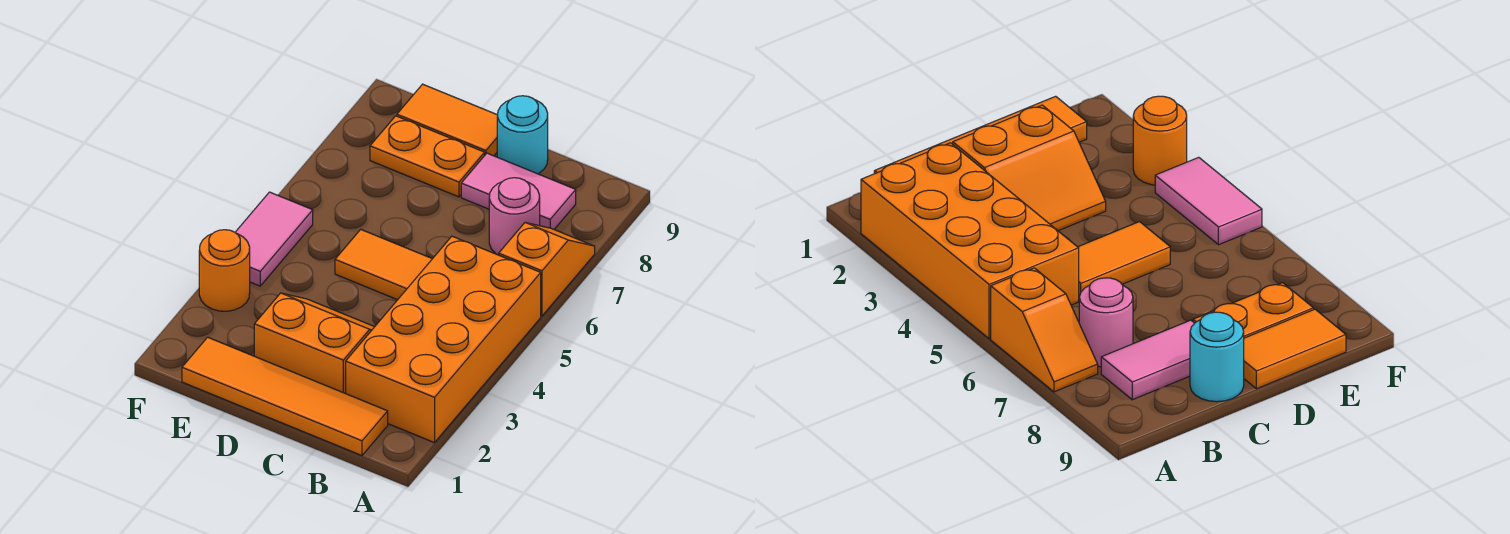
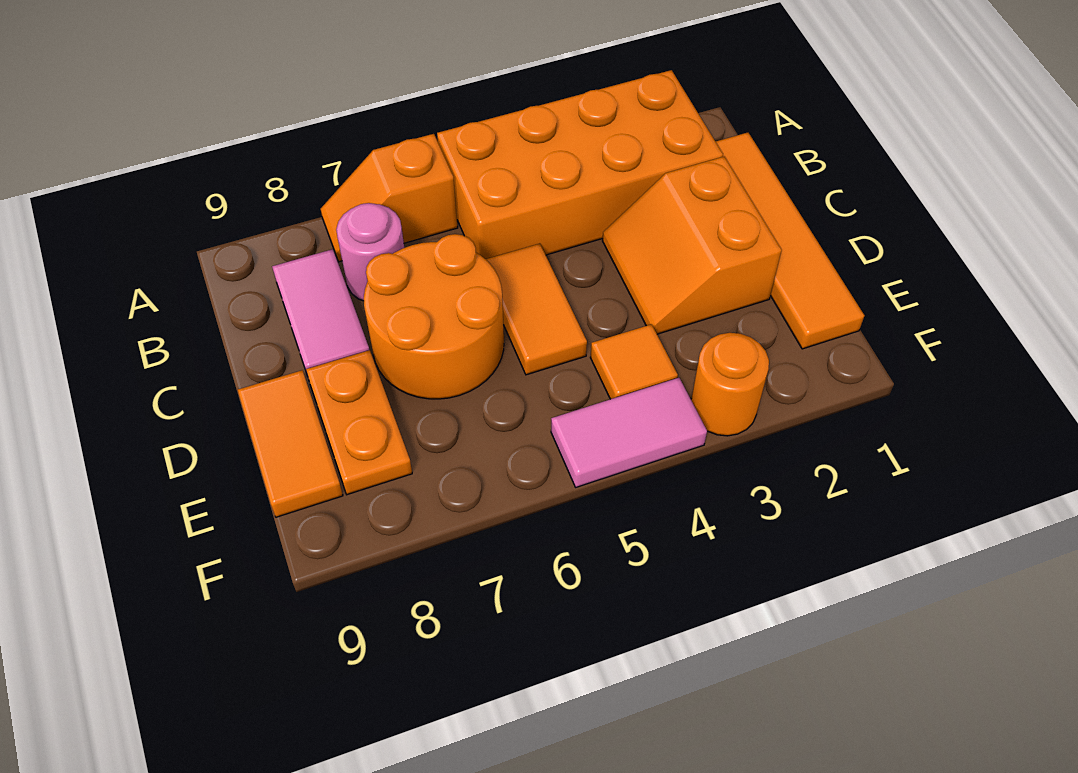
none -> orange 2x2 round brick [364,234,504,399]
cyan 1x1 round brick [497,96,548,174] -> none
none -> orange 1x1 tile [590,324,678,399]

